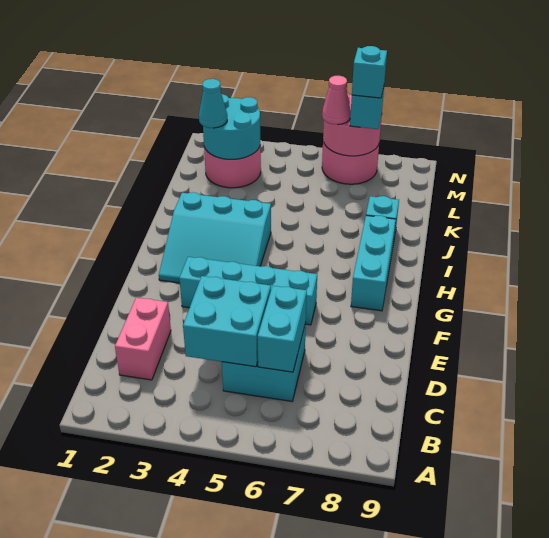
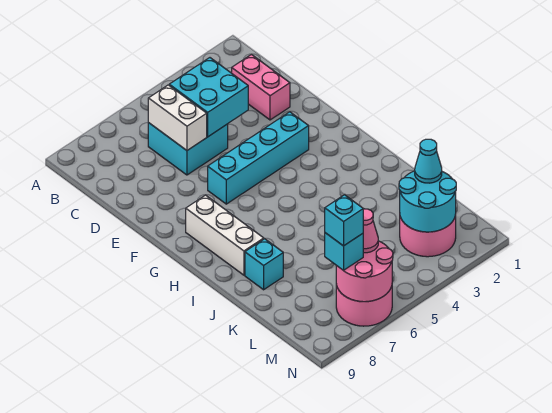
cyan 1x2 brick [258,286,307,372] -> white 1x2 brick [148,85,207,150]
cyan 3x3 slope [159,192,271,283] -> none
cyan 1x3 brick [351,215,396,311] -> white 1x3 brick [186,195,264,275]

